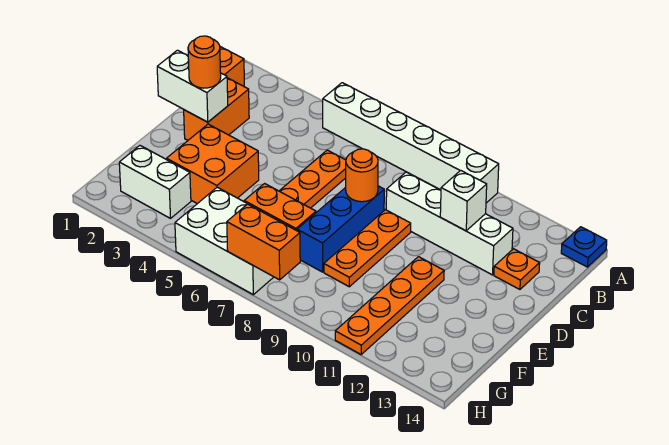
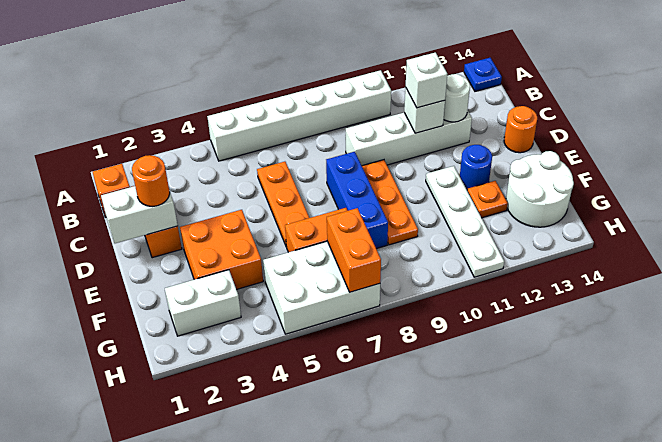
none -> white 1x1 brick [406,53,447,108]
none -> white 1x1 round brick [444,74,470,122]
orange 1x1 plate [494,249,540,289] -> orange 1x1 plate moved to [467,181,508,218]
orange 1x1 round brick [346,149,378,202] -> orange 1x1 round brick moved to [504,106,537,153]
orange 1x4 plate [335,257,444,354] -> white 1x4 plate [426,166,504,277]
none -> blue 1x1 round brick [460,145,492,190]
none -> white 2x2 round brick [506,151,574,227]
orange 1x2 brick [227,204,300,280] -> orange 1x2 brick turned to [327,208,381,292]

